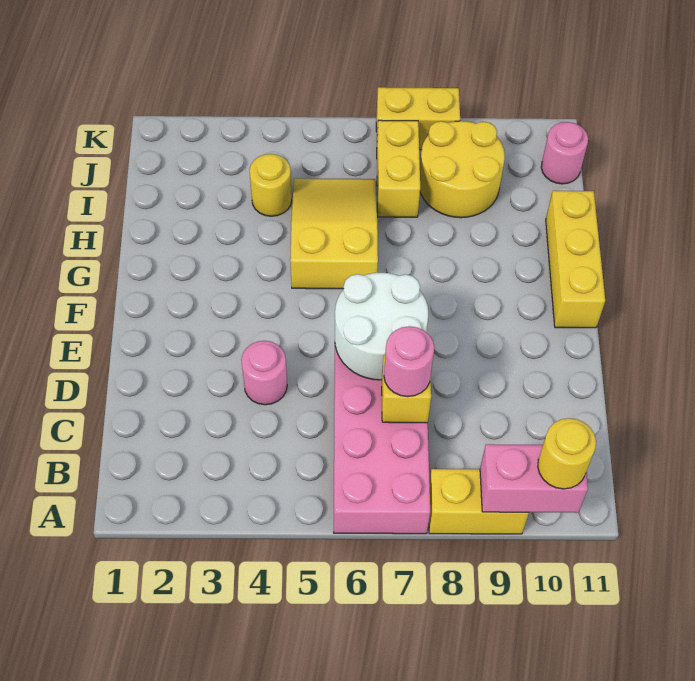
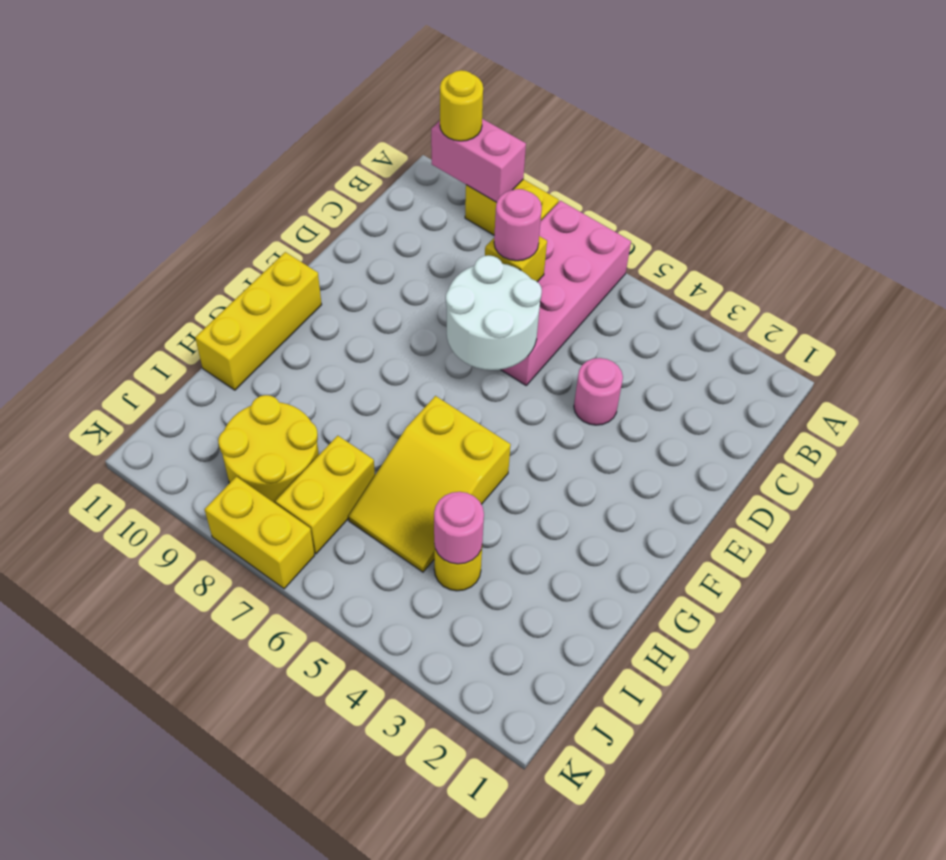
pink 1x1 round brick [541,122,588,184] -> pink 1x1 round brick moved to [434,492,484,564]

